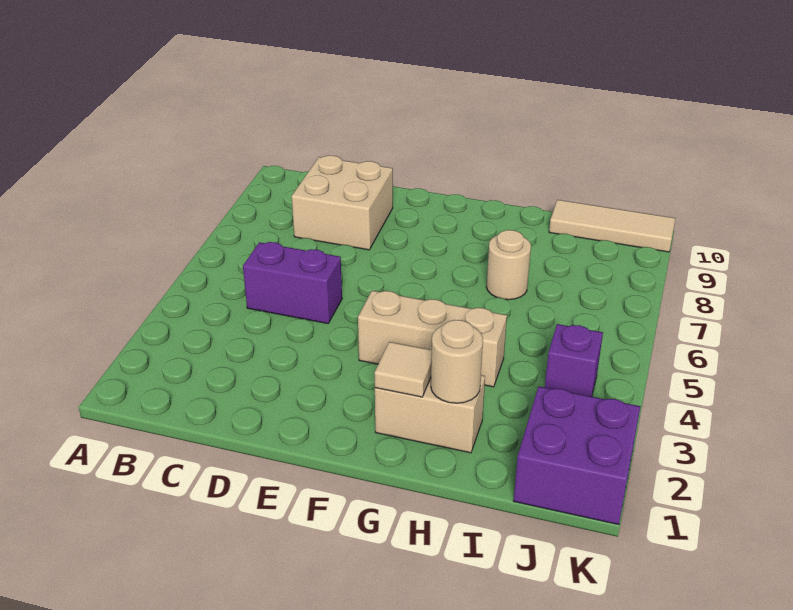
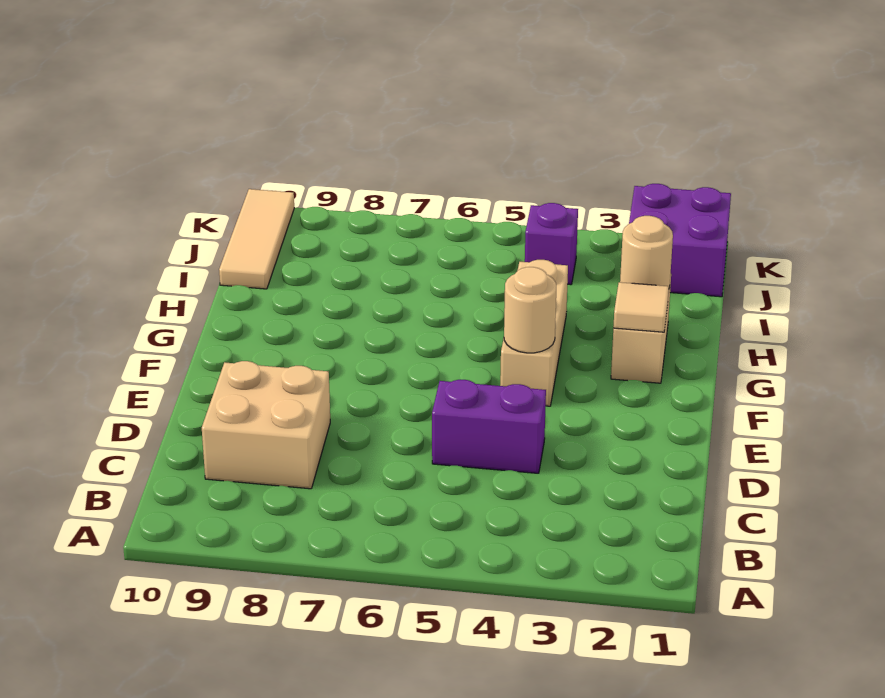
purple 1x2 brick [243,242,342,324] -> purple 1x2 brick turned to [432,380,546,473]
tan 1x1 round brick [486,230,531,300] -> tan 1x1 round brick moved to [504,267,556,353]

